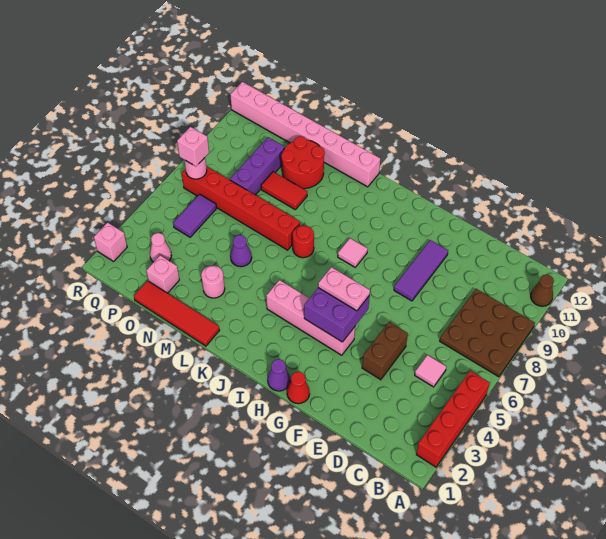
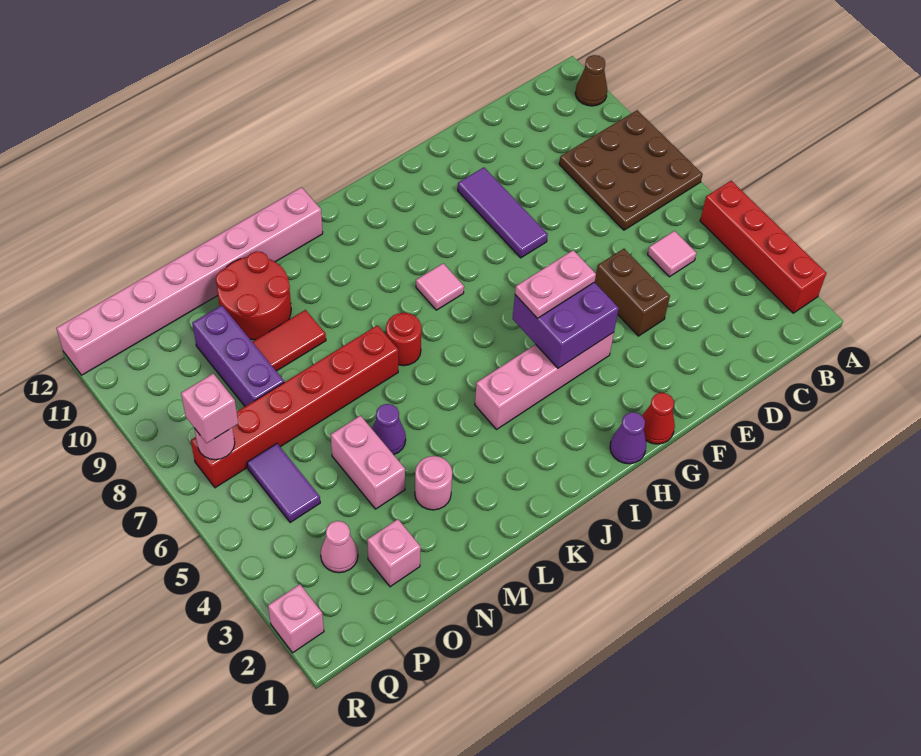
red 1x4 tile [134,281,220,346] -> none
none -> pink 1x2 brick [331,416,405,509]

